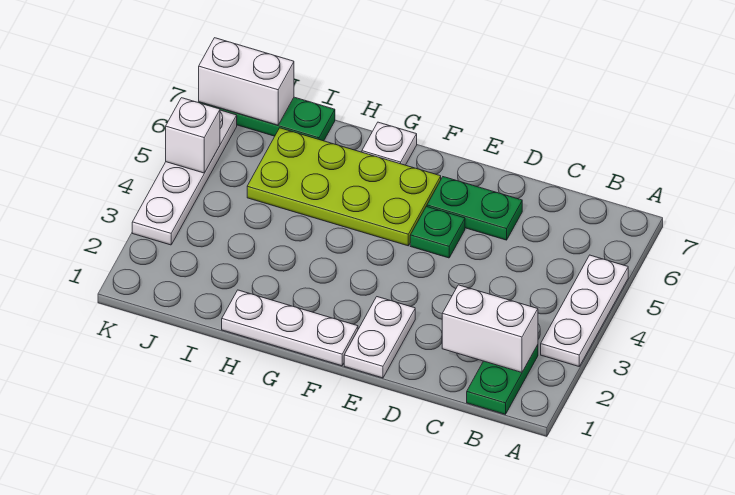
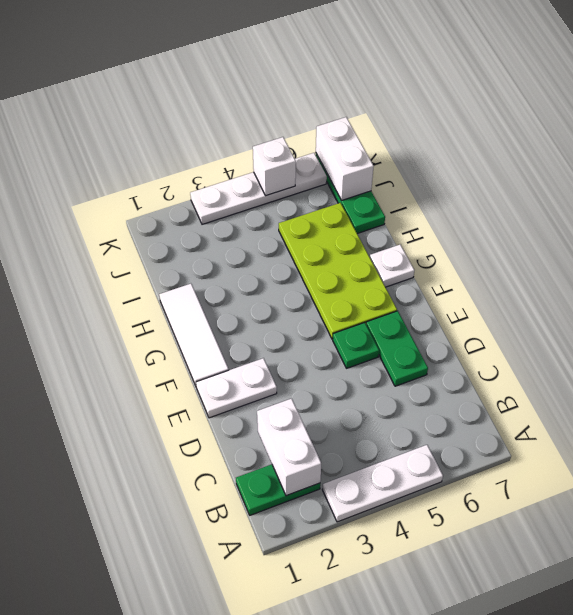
white 1x3 plate [222,290,358,366] -> white 1x3 tile [159,284,229,386]

